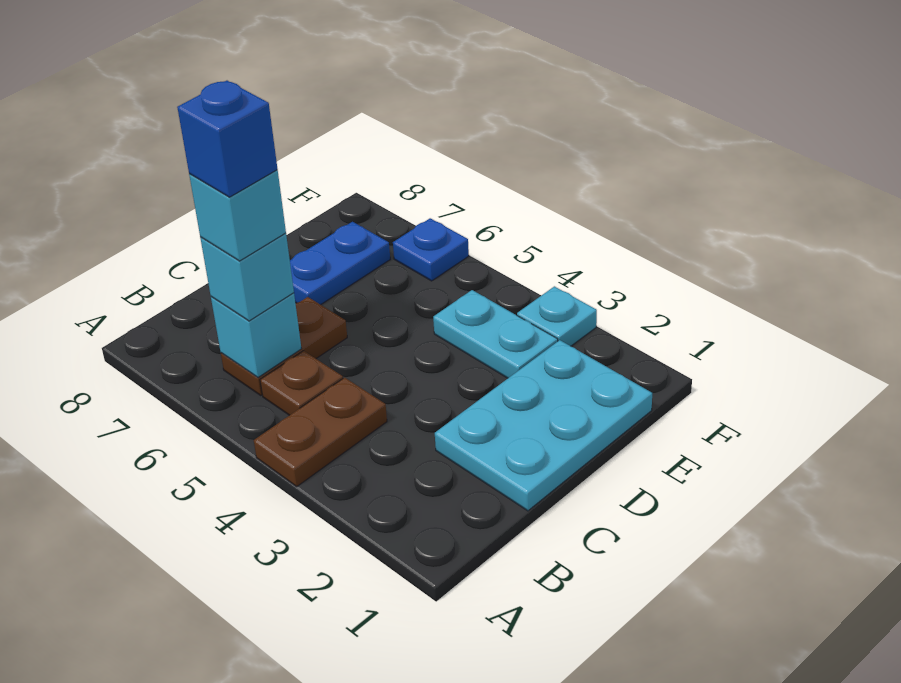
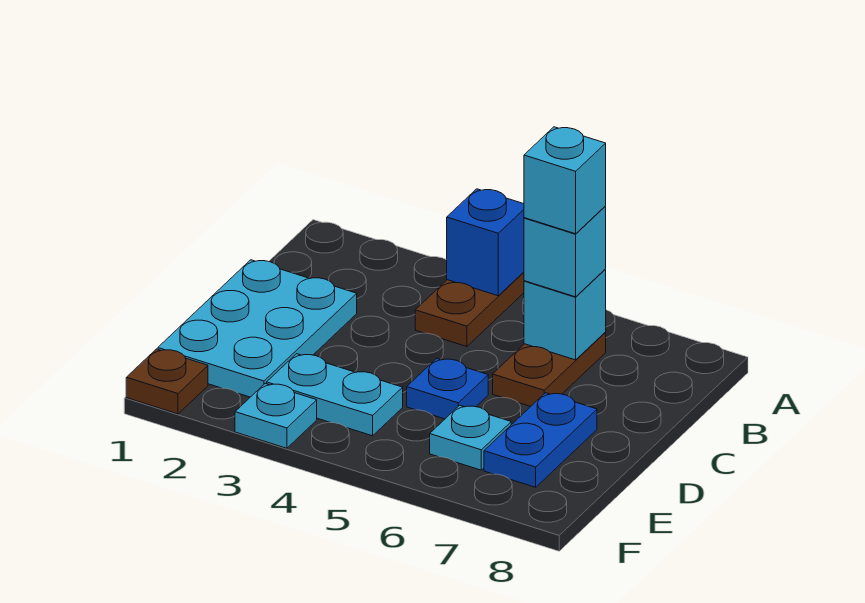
brown 1x1 plate [260,351,343,415] -> brown 1x1 plate moved to [126,349,208,414]
blue 1x1 brick [177,81,277,197] -> blue 1x1 brick moved to [447,189,524,296]
none -> cyan 1x1 plate [430,405,511,470]
blue 1x1 plate [393,218,469,281] -> blue 1x1 plate moved to [407,358,488,419]

